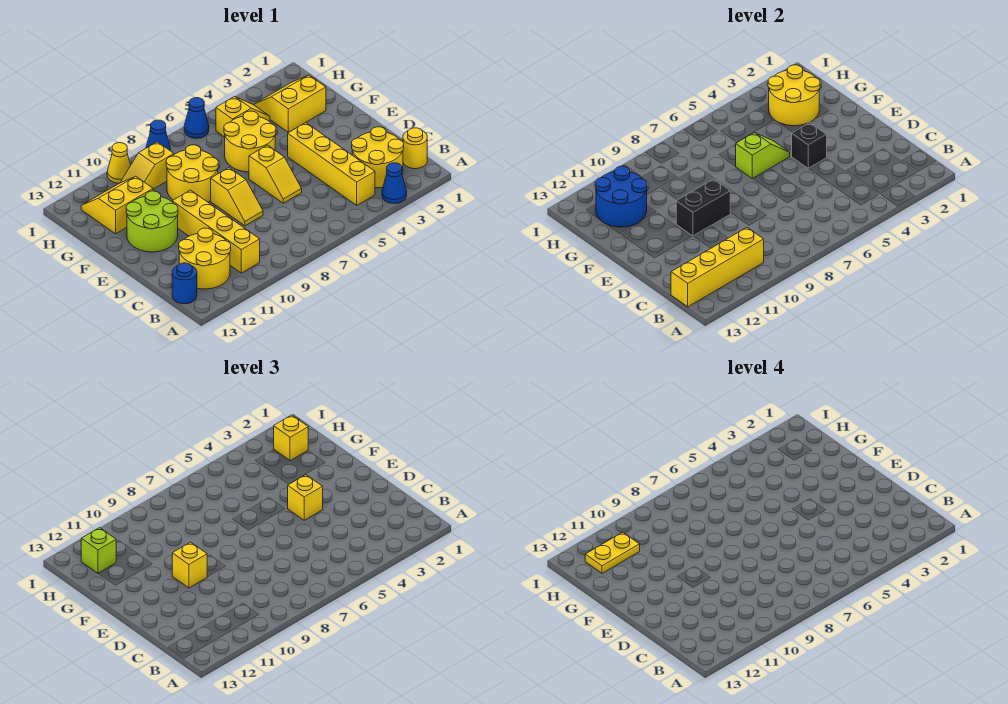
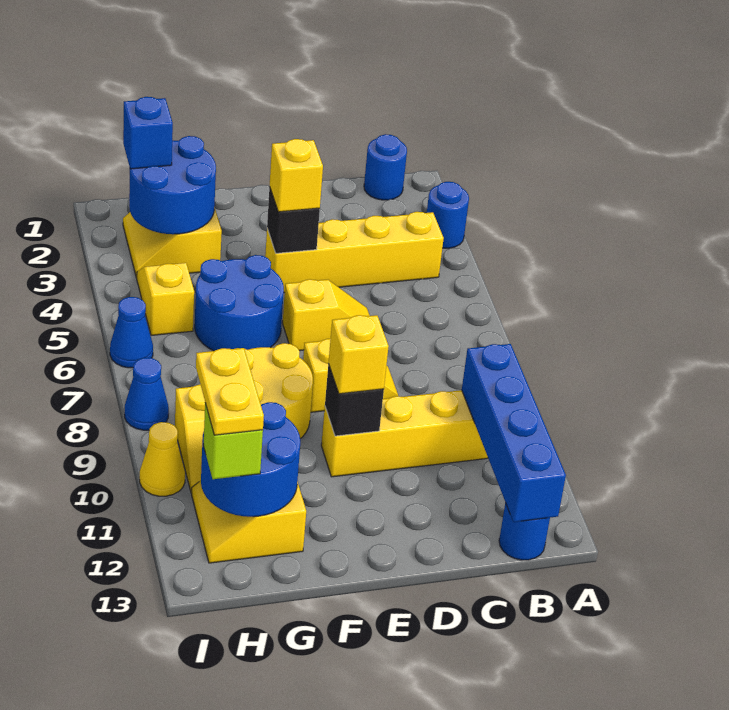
blue 1x1 cone [382,163,407,203] -> blue 1x1 round brick [427,182,469,248]
yellow 1x1 round brick [403,128,427,169] -> blue 1x1 round brick [364,134,407,200]
yellow 2x2 round brick [352,127,404,188] -> none
yellow 1x4 brick [671,227,764,307] -> blue 1x4 brick [462,344,566,522]
yellow 2x2 round brick [179,228,231,289] -> none
black 1x2 brick [676,179,730,236] -> black 1x1 brick [325,364,384,436]
lime 2x2 round brick [126,191,178,252] -> none
yellow 2x2 round brick [224,111,276,172] -> blue 2x2 round brick [195,255,284,351]
lime 1x2 slope [735,133,790,178] -> none
yellow 2x2 round brick [768,65,820,126] -> blue 2x2 round brick [129,136,216,234]
yellow 1x1 brick [274,415,308,461] -> blue 1x1 brick [123,97,173,169]

